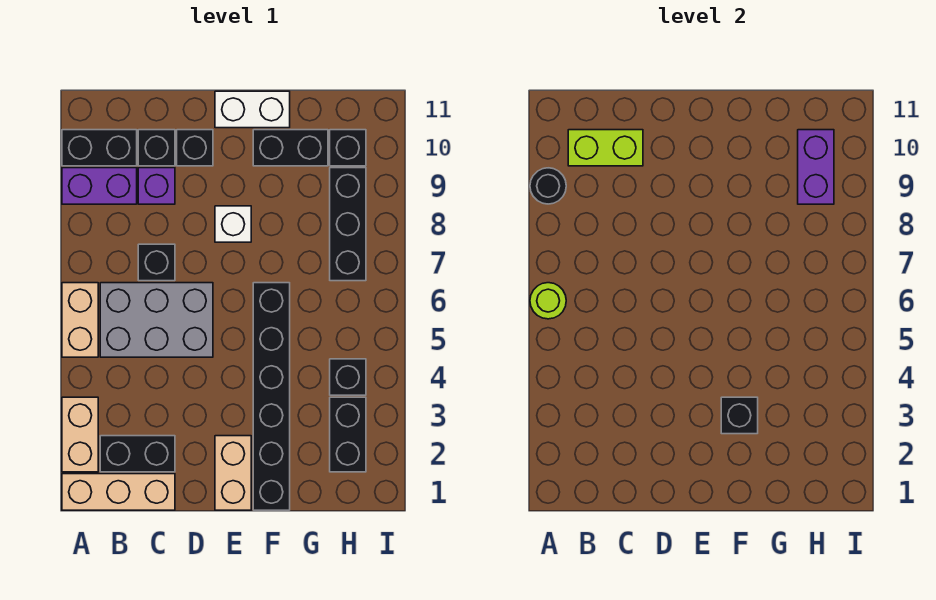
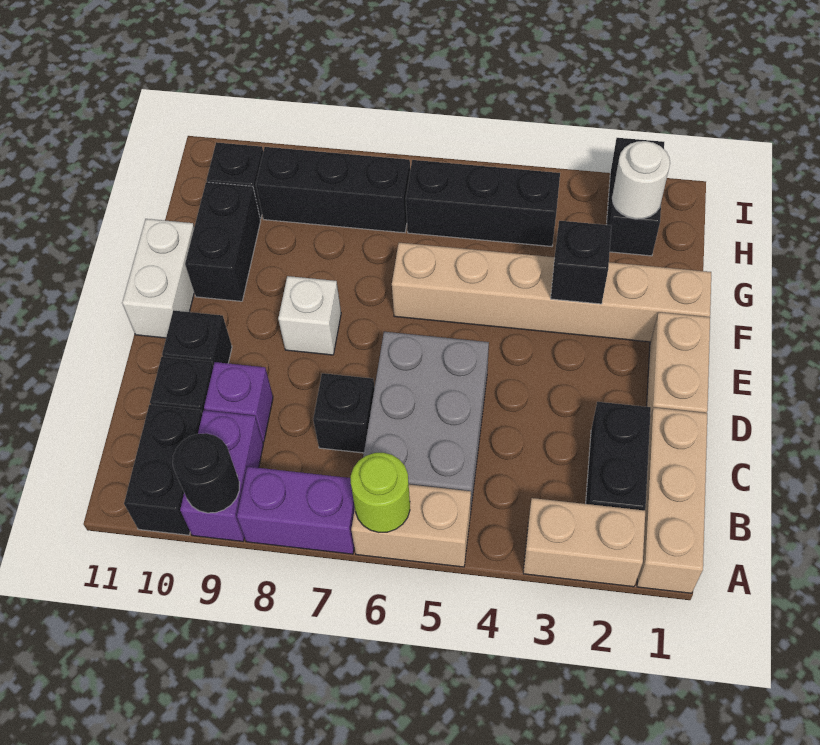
lime 1x2 brick [568,130,643,166] -> none
tan 1x2 brick [215,436,251,510] -> tan 1x2 brick turned to [647,312,710,417]
black 1x6 brick [253,283,290,510] -> tan 1x6 brick [392,243,711,342]
black 1x2 brick [330,397,366,472] -> black 1x2 brick turned to [607,138,664,256]
none -> white 1x1 round brick [612,141,670,219]
black 1x1 brick [330,359,366,395] -> black 1x3 brick [406,160,560,247]
purple 1x2 brick [798,130,834,204] -> purple 1x2 brick moved to [237,467,355,554]

